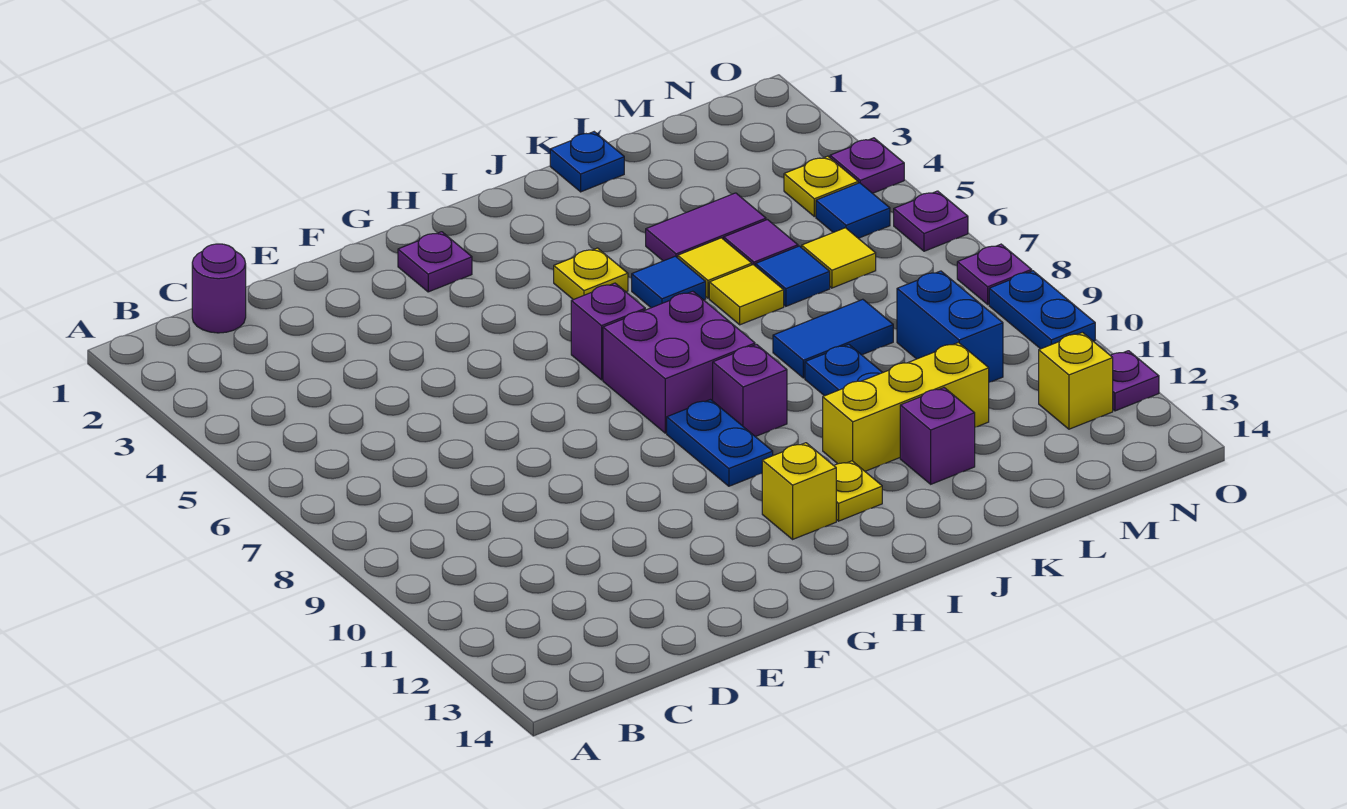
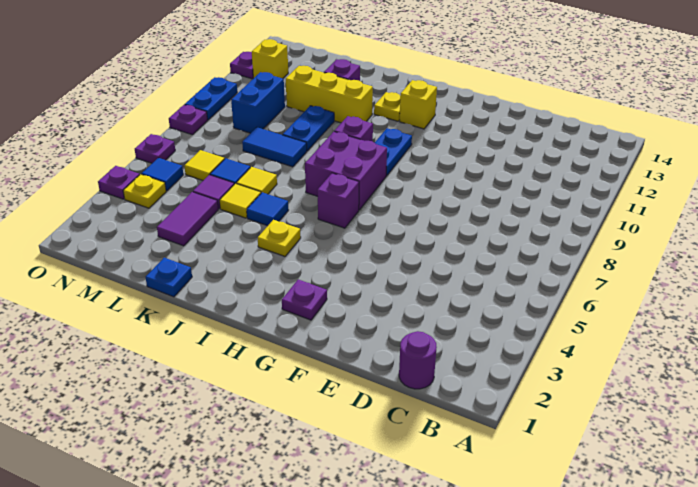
purple 1x2 tile [646,193,766,261] -> purple 1x2 tile turned to [157,192,218,246]

